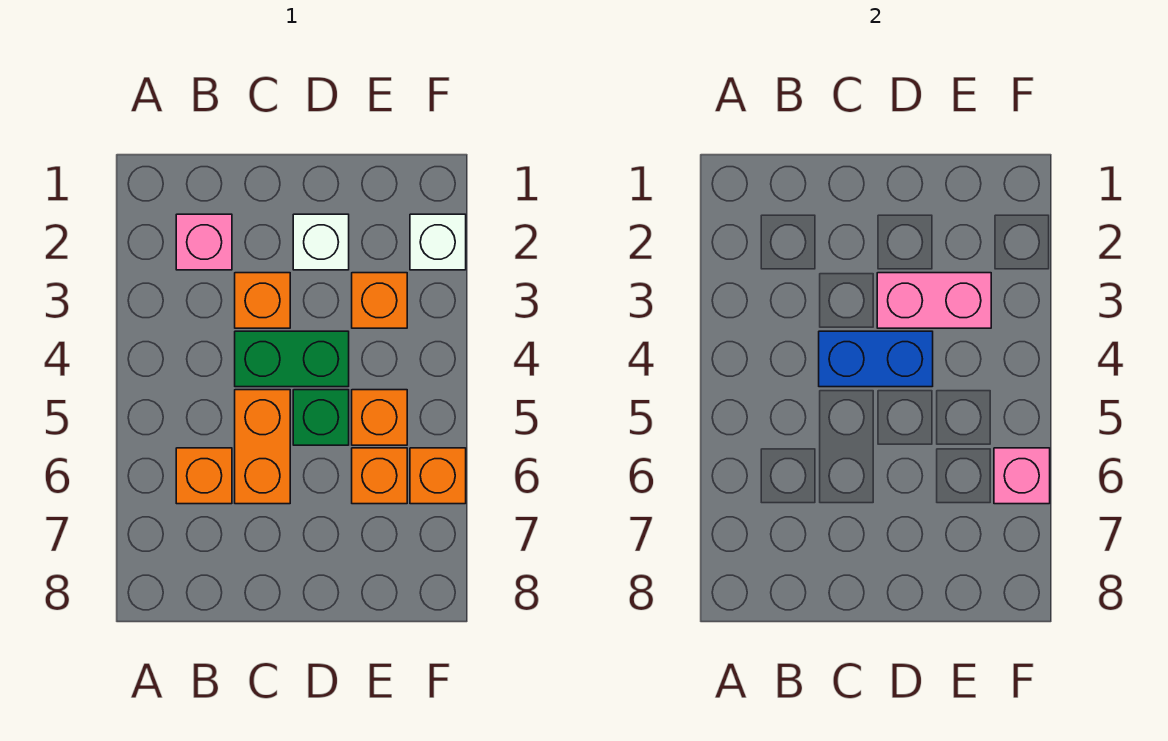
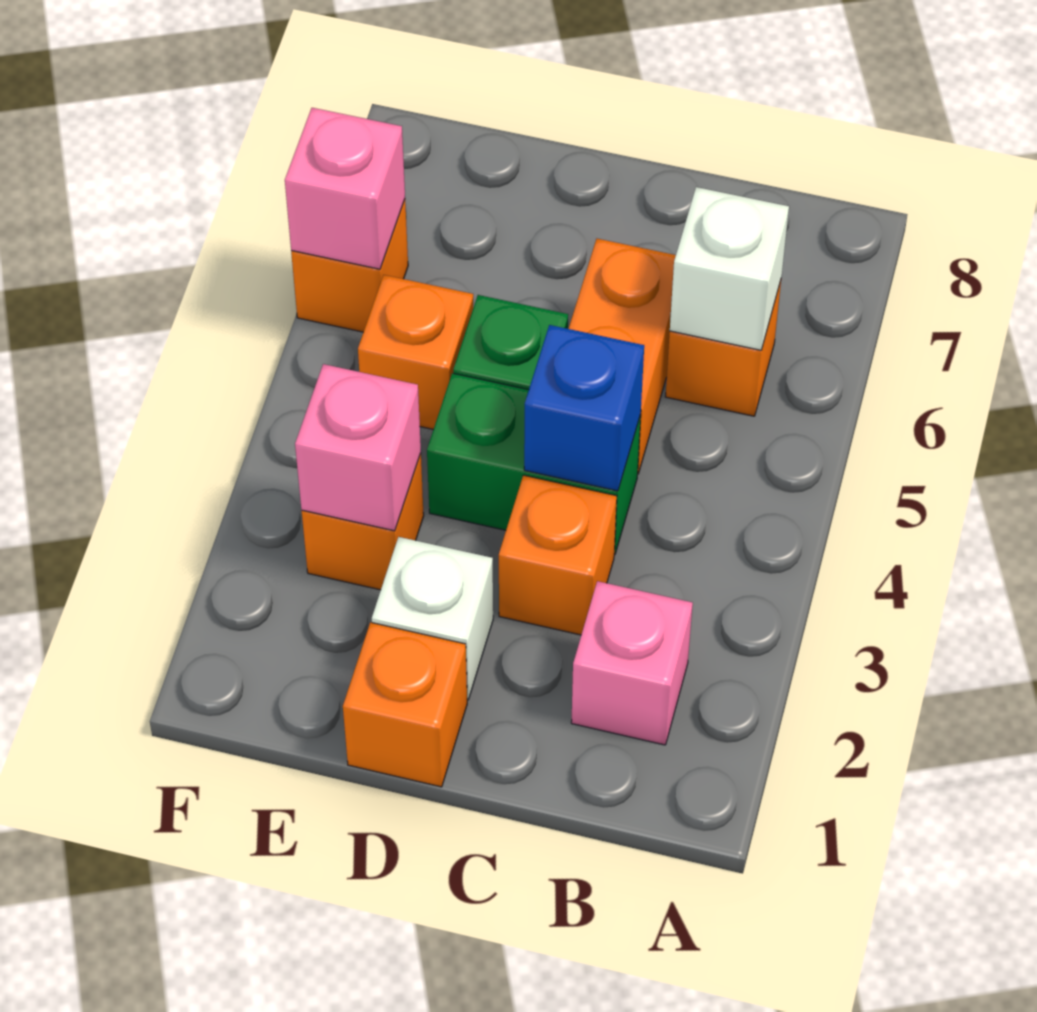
blue 1x2 brick [819,331,933,387] -> blue 1x1 brick [524,325,644,491]
pink 1x2 brick [877,273,991,328] -> pink 1x1 brick [295,364,421,531]
orange 1x1 brick [352,448,407,504] -> orange 1x1 brick moved to [343,622,467,787]
white 1x1 brick [410,214,466,270] -> white 1x1 brick moved to [670,187,789,350]

